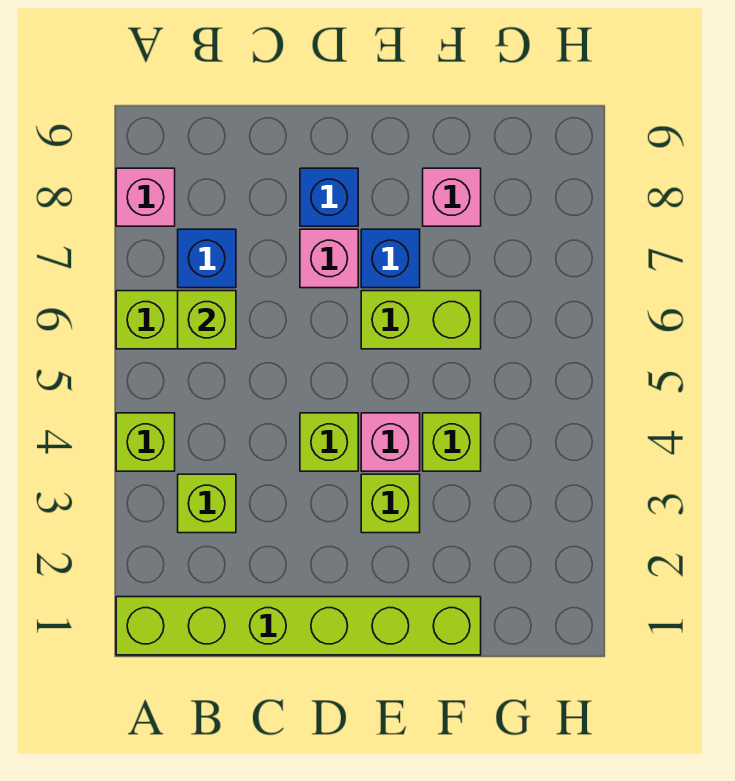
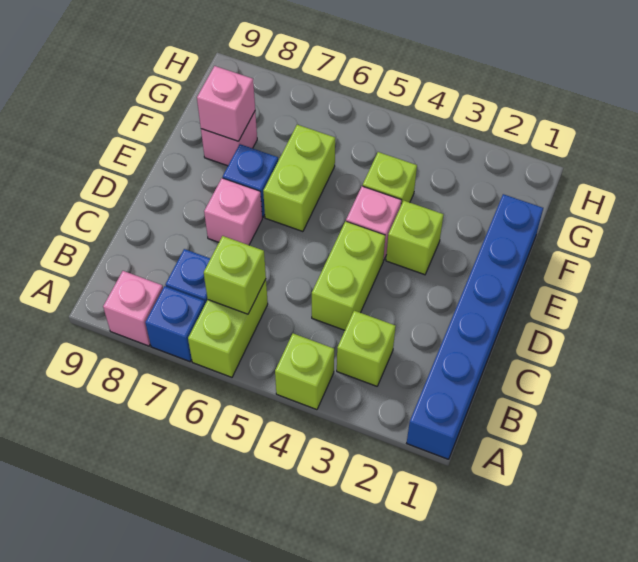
lime 1x6 brick [116,597,481,655] -> blue 1x6 brick [407,194,543,459]
lime 1x1 brick [300,413,358,471] -> lime 1x2 brick [312,221,385,330]
blue 1x1 brick [300,168,358,226] -> blue 1x1 brick moved to [145,286,205,362]
none -> pink 1x1 brick [197,66,255,141]

